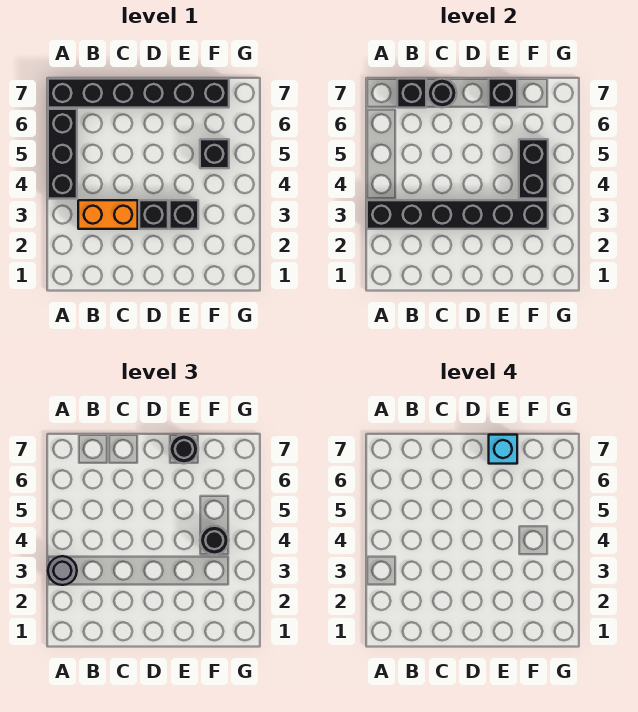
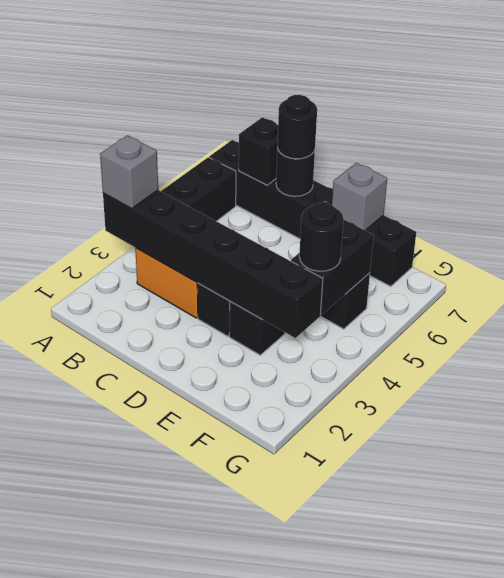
grey 1x1 round brick [48,556,77,585] -> grey 1x1 brick [100,135,158,209]
black 1x1 brick [489,79,517,108] -> grey 1x1 brick [332,163,387,230]
black 1x1 round brick [170,435,198,464] -> black 1x1 round brick moved to [277,95,317,159]
cyan 1x1 brick [489,435,517,464] -> none

